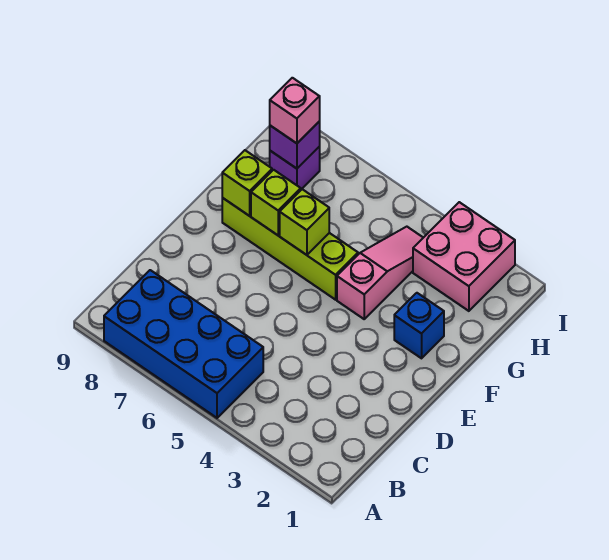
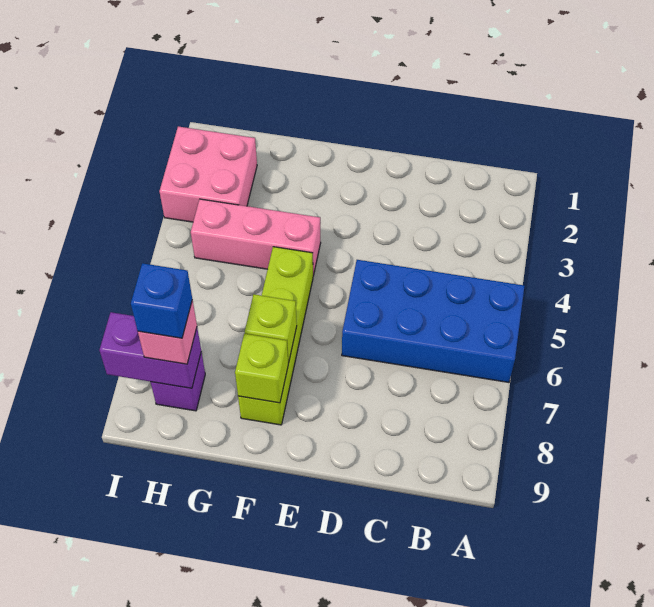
blue 2x4 brick [104,270,263,418] -> blue 2x4 brick turned to [342,260,525,382]
blue 1x1 brick [394,293,444,358] -> blue 1x1 brick moved to [131,263,192,338]
pink 1x3 slope [337,227,423,319] -> pink 1x3 brick [191,199,321,276]
lime 1x1 brick [280,189,329,255] -> none
purple 1x1 brick [270,122,320,169] -> purple 1x2 brick [100,312,201,388]

